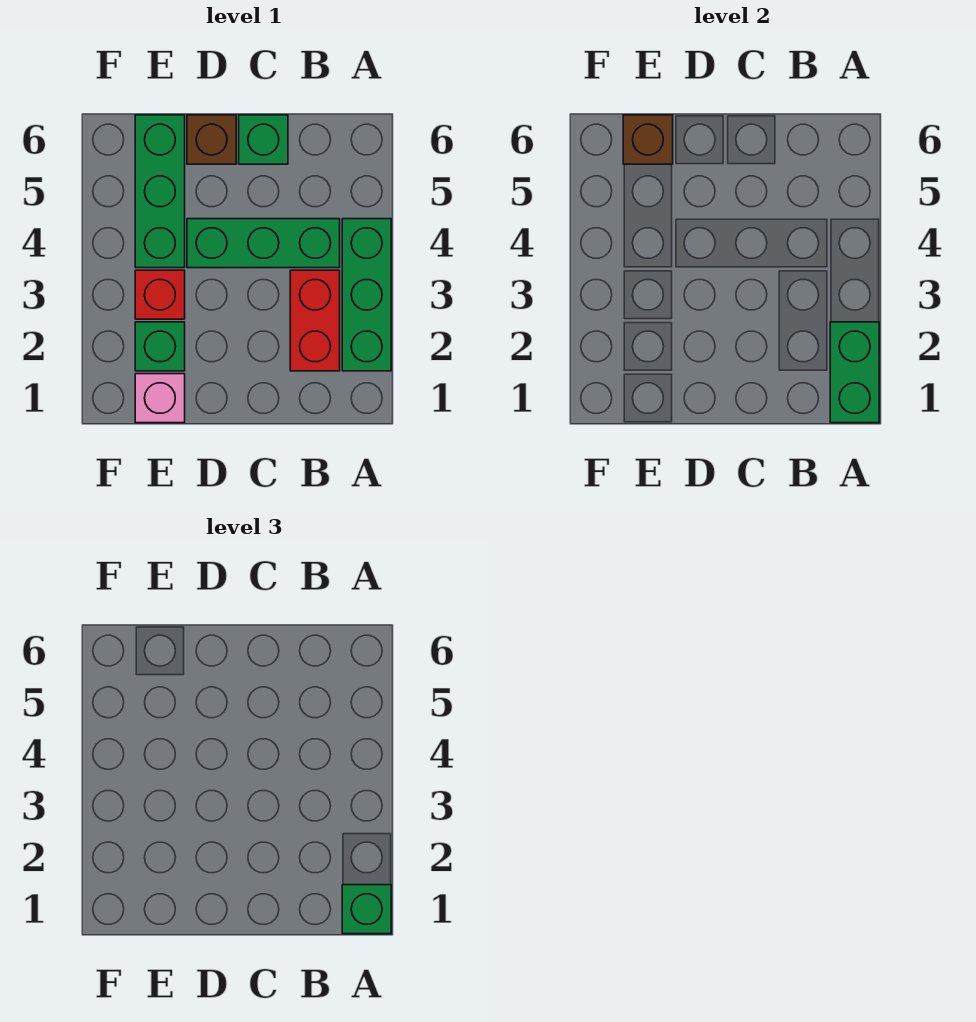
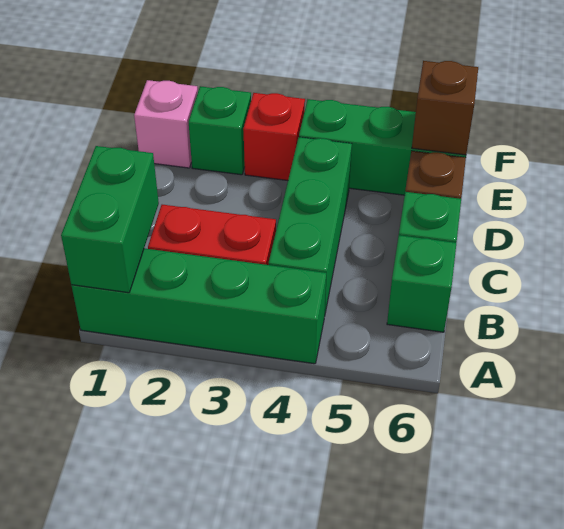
green 1x2 brick [830,322,879,423] -> green 1x2 brick turned to [61,146,159,293]
green 1x1 brick [342,885,391,934] -> green 1x1 brick moved to [387,235,456,332]
green 1x3 brick [342,219,391,371] -> green 1x4 brick [72,248,326,364]

